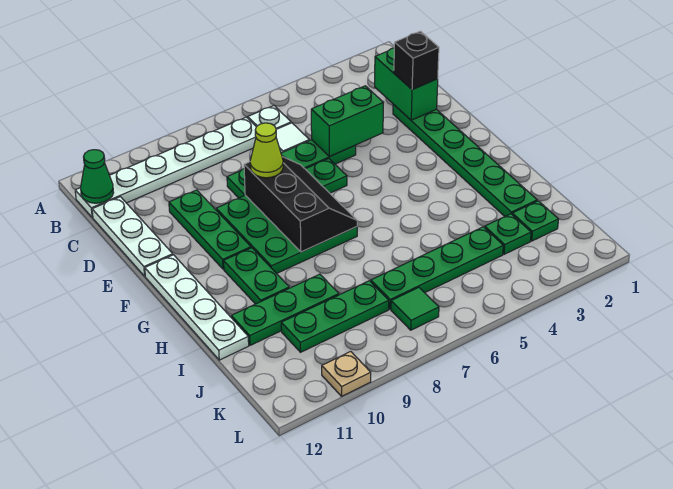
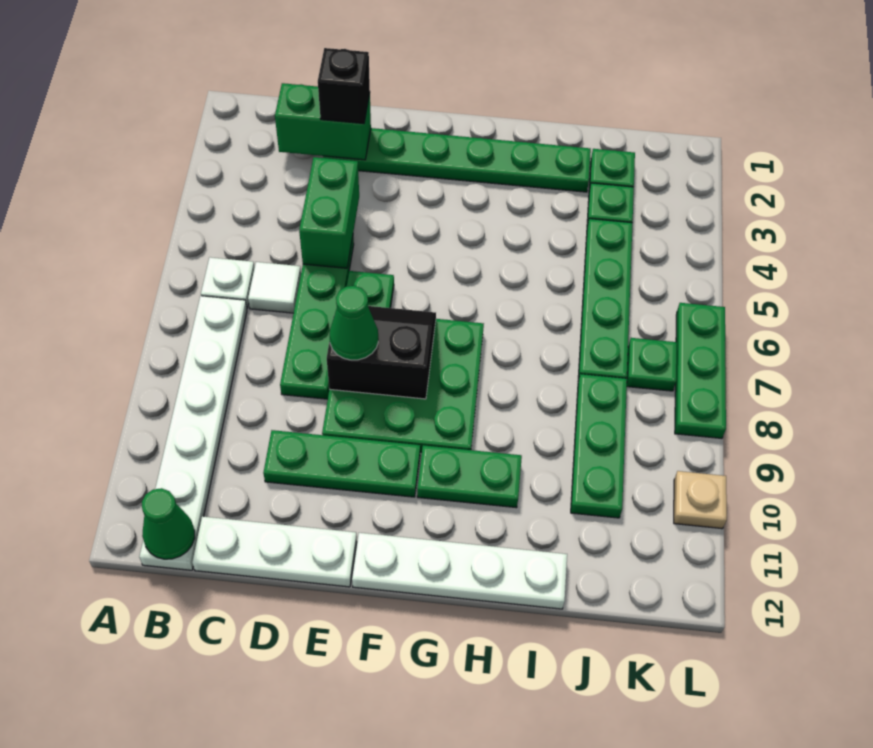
black 2x3 slope [244,157,357,252] -> black 2x2 slope [327,306,436,399]
lime 1x1 cone [250,123,283,178] -> green 1x1 cone [330,286,378,360]
green 1x3 plate [231,274,339,345] -> green 1x3 plate moved to [675,303,726,438]
green 1x1 tile [391,287,439,330] -> green 1x1 plate [627,338,677,391]

